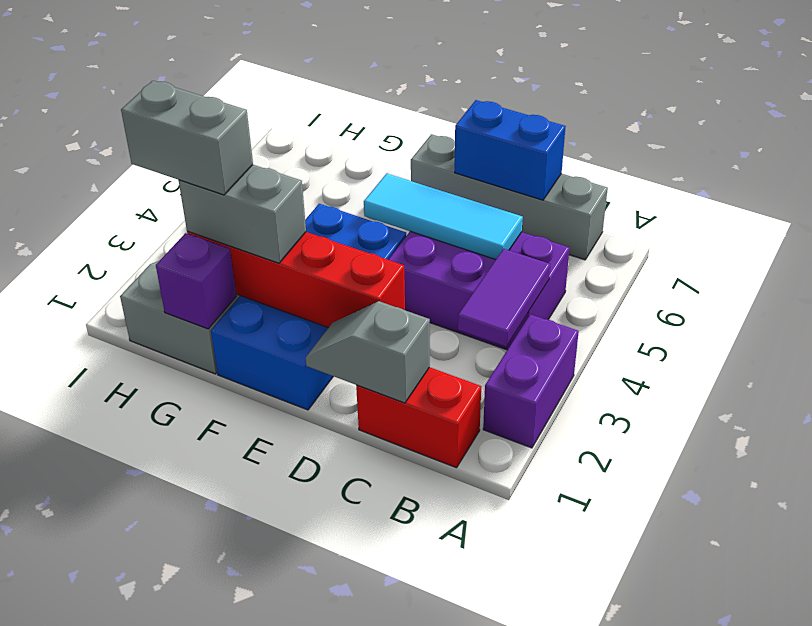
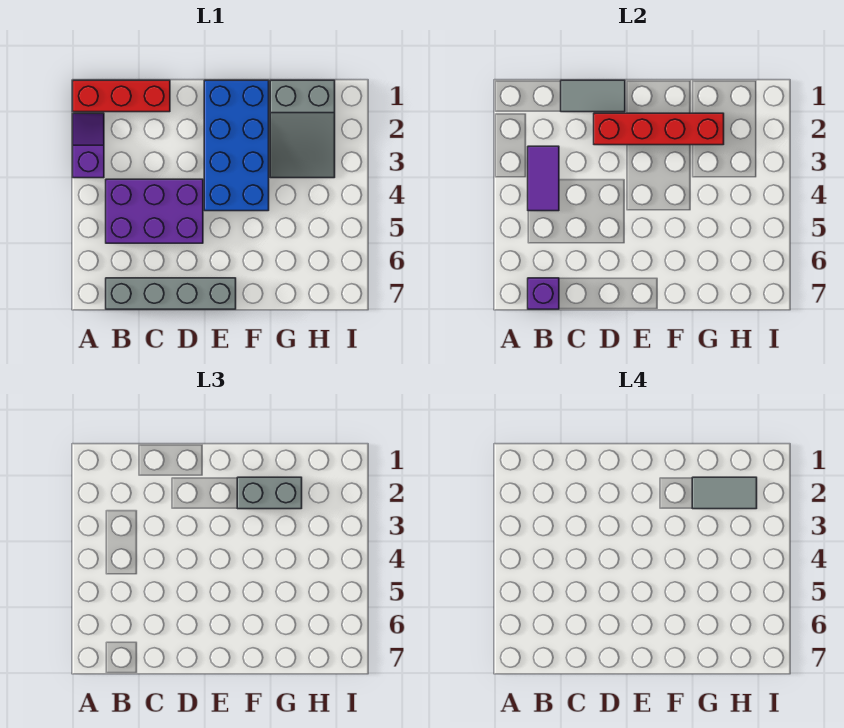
purple 1x2 brick [483,314,579,448] -> purple 1x2 slope [73,113,104,178]
red 1x2 brick [356,367,481,468] -> red 1x3 brick [73,80,170,112]
grey 1x2 slope [306,301,430,403] -> grey 1x2 tile [561,80,625,112]
cyan 1x3 tile [364,173,523,259] -> none
blue 1x2 brick [455,100,566,200] -> none
purple 1x1 brick [156,233,236,329] -> purple 1x1 brick moved to [528,278,559,309]
grey 1x2 brick [121,81,253,195] -> grey 1x2 tile [692,477,757,509]

